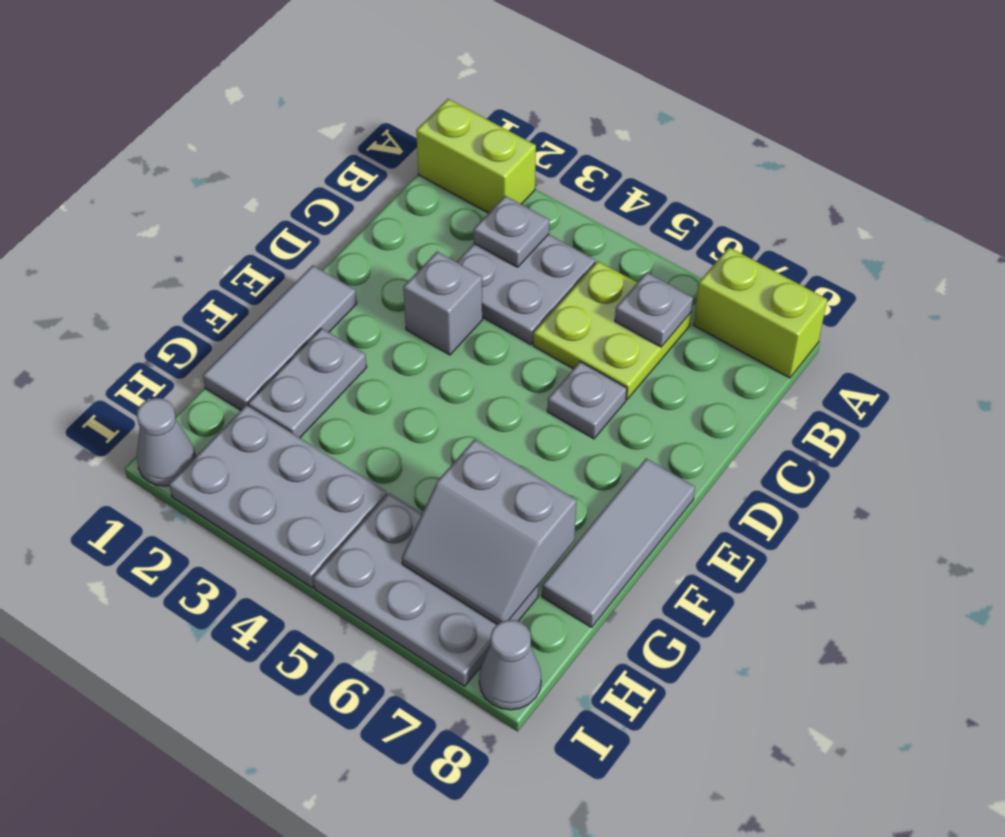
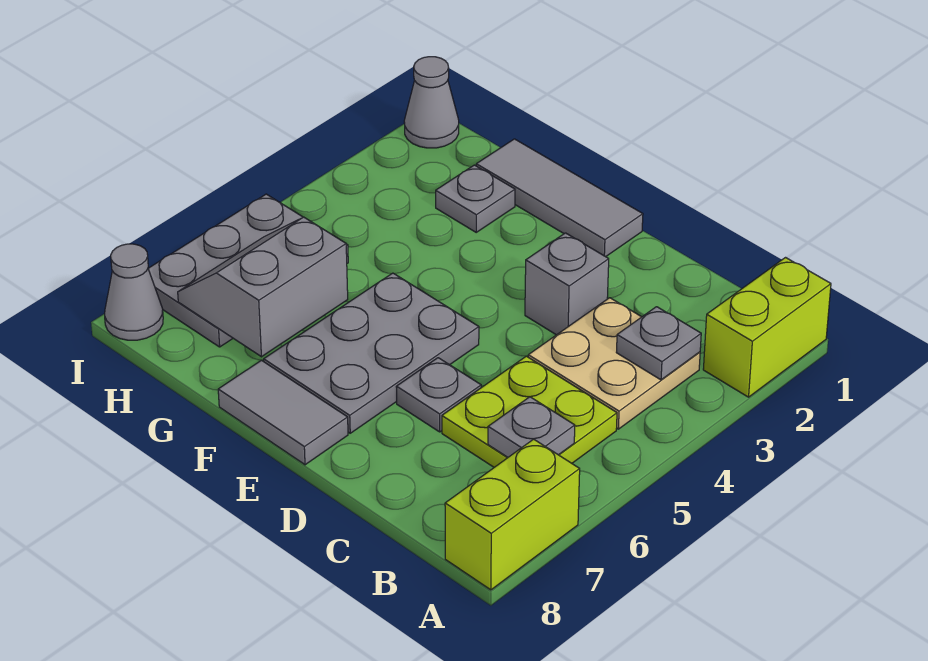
grey 2x2 plate [457,234,595,345] -> tan 2x2 plate [528,298,700,429]
grey 1x3 tile [542,458,695,627] -> grey 1x2 tile [218,360,348,465]
grey 1x2 plate [248,328,367,438] -> grey 1x1 plate [436,165,515,232]
grey 2x3 plate [169,405,387,588] -> grey 2x3 plate moved to [264,273,479,433]

